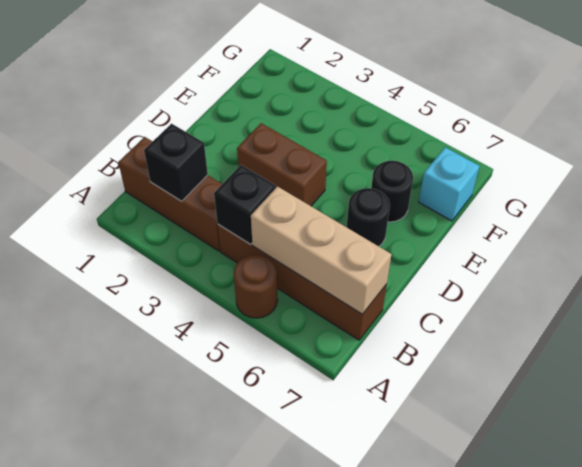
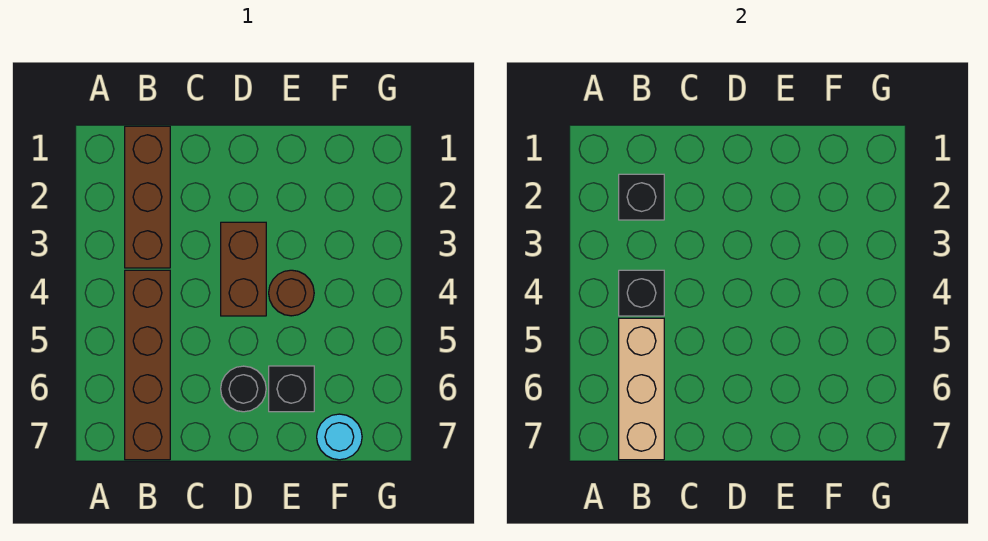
brown 1x1 round brick [234,255,278,318] -> brown 1x1 round brick moved to [269,270,314,316]
black 1x1 round brick [371,161,413,222] -> black 1x1 brick [269,366,314,412]
cyan 1x1 brick [419,147,479,221] -> cyan 1x1 round brick [317,414,362,460]

